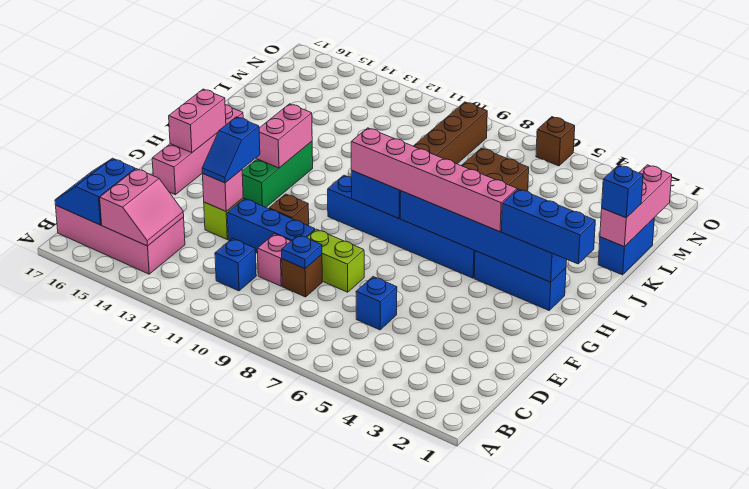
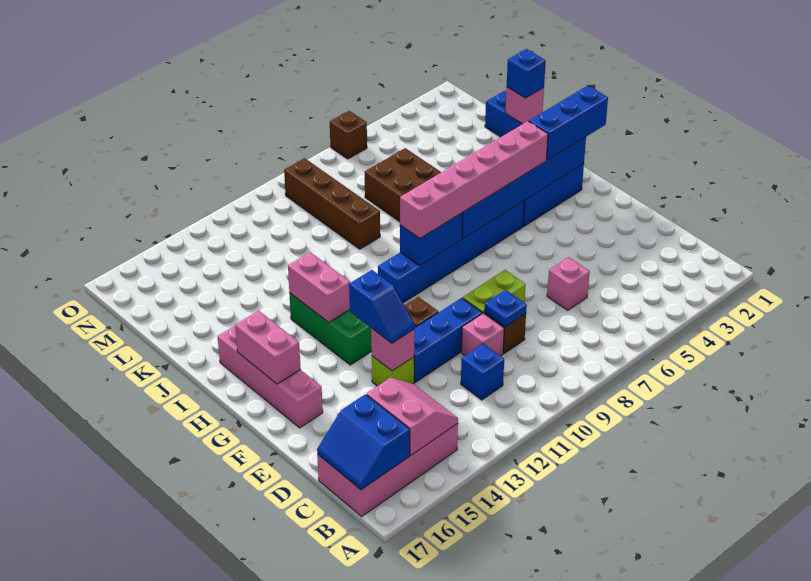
blue 1x1 brick [356,277,397,330] -> pink 1x1 brick [547,257,590,310]
pink 1x3 brick [600,165,672,247] -> pink 1x1 brick [505,87,544,124]

